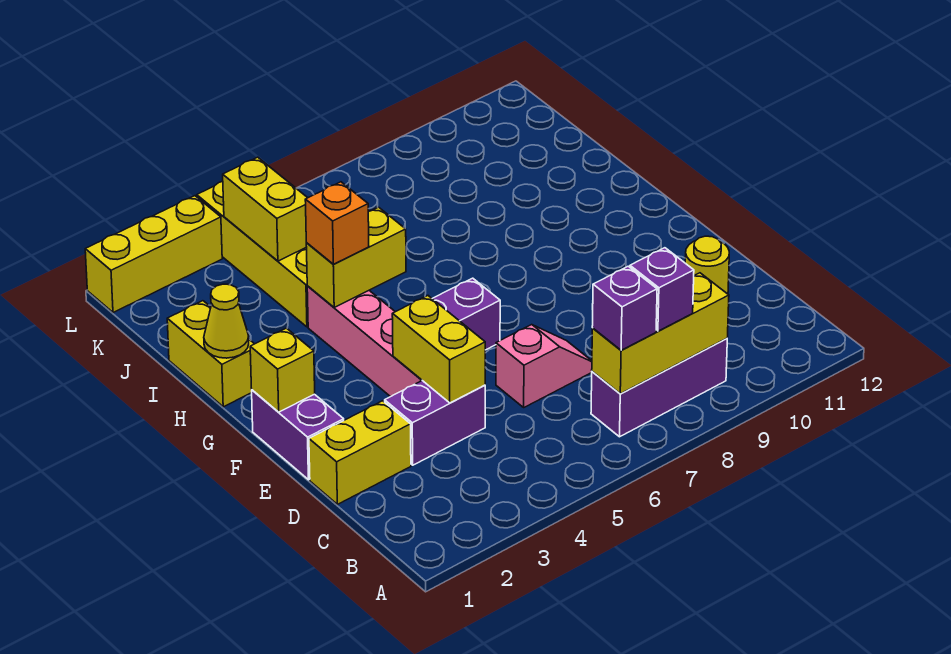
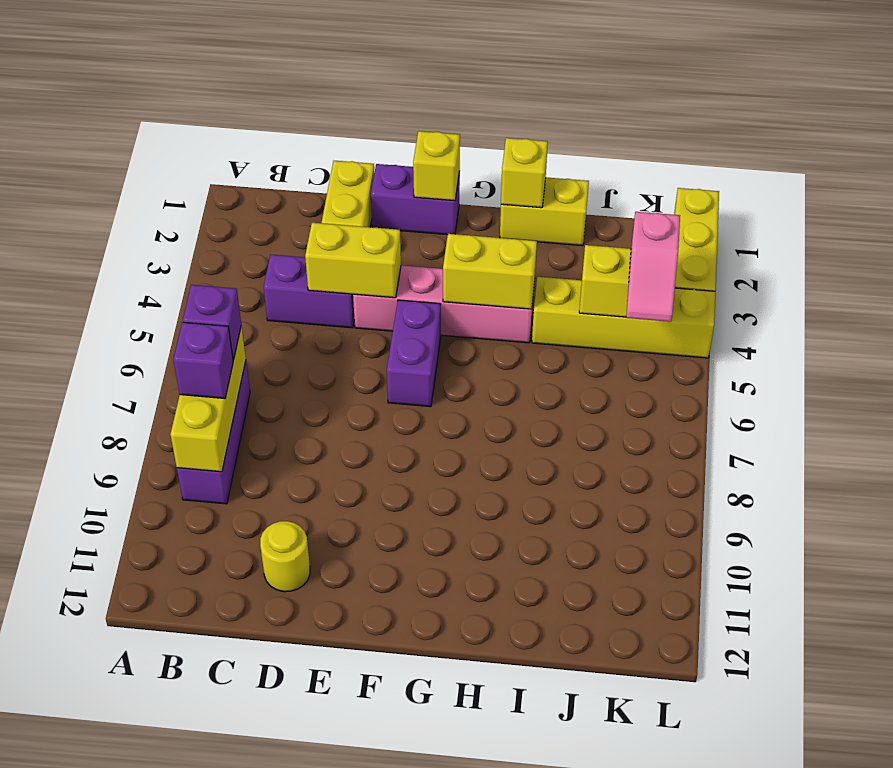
purple 1x2 brick [385,381,485,465] -> purple 1x2 brick turned to [264,255,354,328]
pink 1x2 slope [496,325,592,407] -> pink 1x2 slope moved to [626,212,680,322]
yellow 1x1 cone [204,284,249,358] -> yellow 1x1 brick [501,138,548,208]
yellow 1x2 brick [306,207,406,307] -> yellow 1x2 brick turned to [443,234,537,309]
orange 1x1 brick [305,182,369,264] -> none

